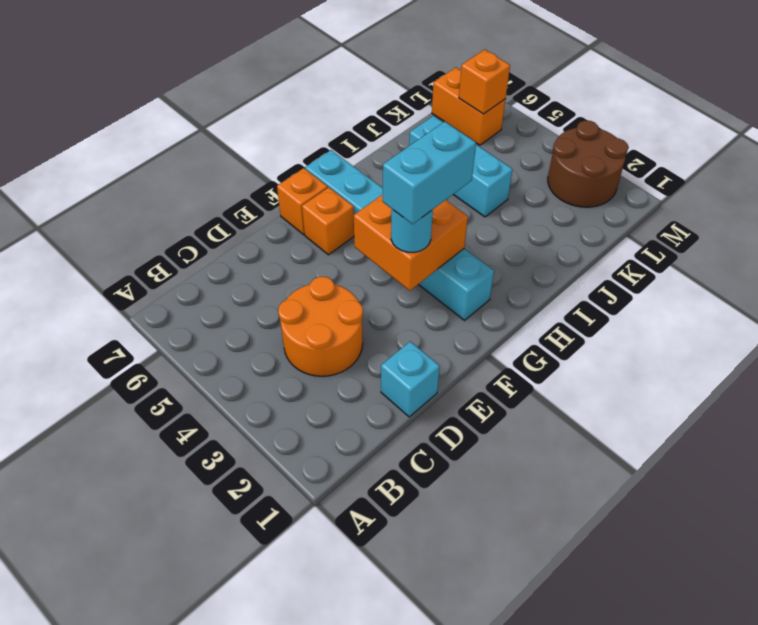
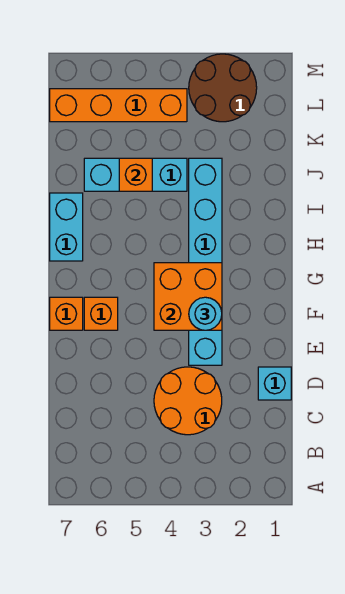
cyan 1x2 brick [383,122,476,224] -> cyan 1x2 brick moved to [50,193,83,261]
cyan 1x6 brick [305,150,494,320] -> cyan 1x6 brick turned to [189,158,222,365]
orange 1x2 brick [432,67,506,145] -> orange 1x4 brick [50,89,187,122]
orange 1x1 brick [459,50,510,114] -> orange 1x1 brick moved to [119,158,152,191]

